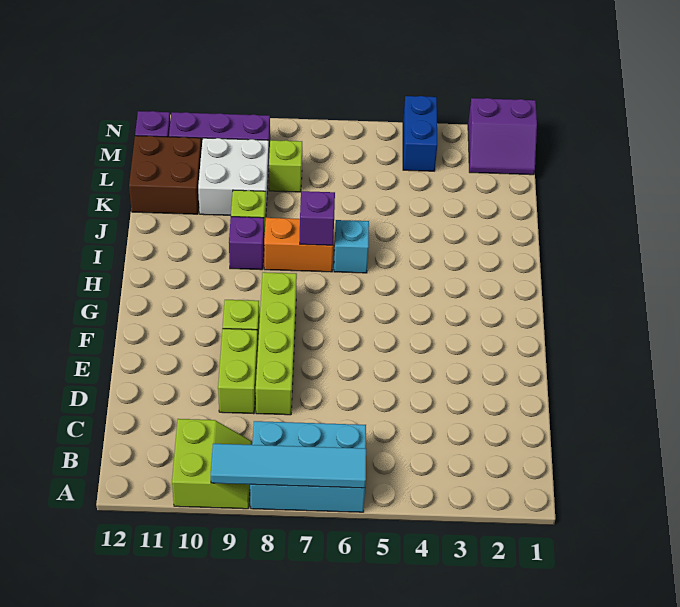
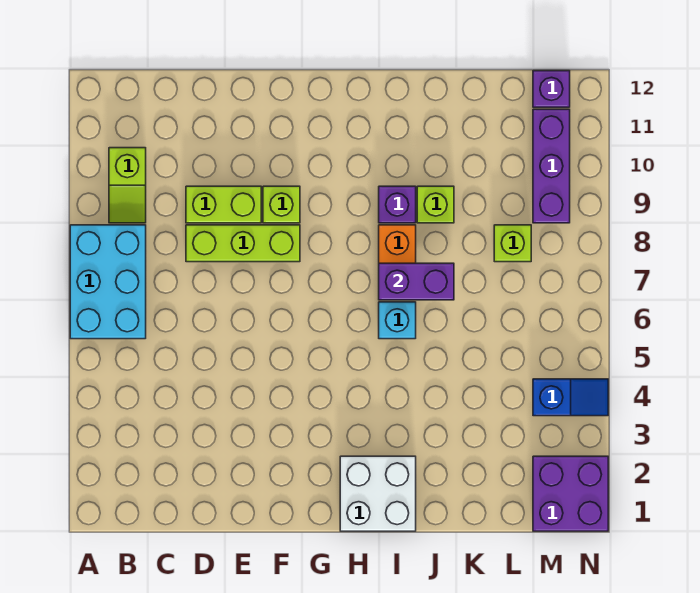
cyan 1x4 tile [211,444,366,488] -> none
lime 2x2 slope [172,419,252,509] -> lime 1x2 slope [109,148,146,223]
lime 1x4 brick [256,272,297,415] -> lime 1x3 brick [186,225,300,262]
purple 1x1 brick [300,191,335,245] -> purple 1x2 brick [379,263,454,300]
white 2x2 brick [198,138,269,215] -> white 2x2 brick moved to [340,456,416,531]
brown 2x2 brick [129,136,202,214] -> none
purple 2x2 slope [468,98,537,175] -> purple 2x2 brick [533,456,608,531]
blue 1x2 brick [403,96,437,171] -> blue 1x2 slope [533,379,608,416]

